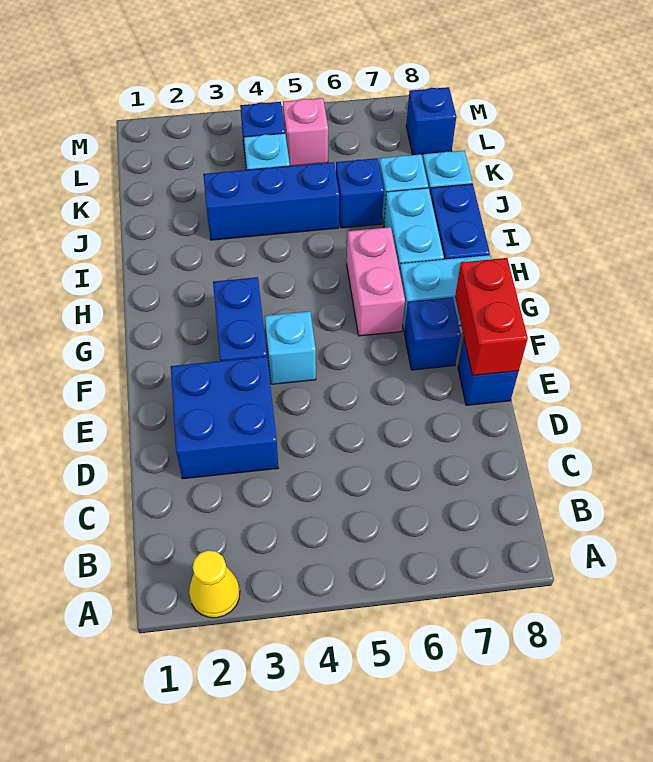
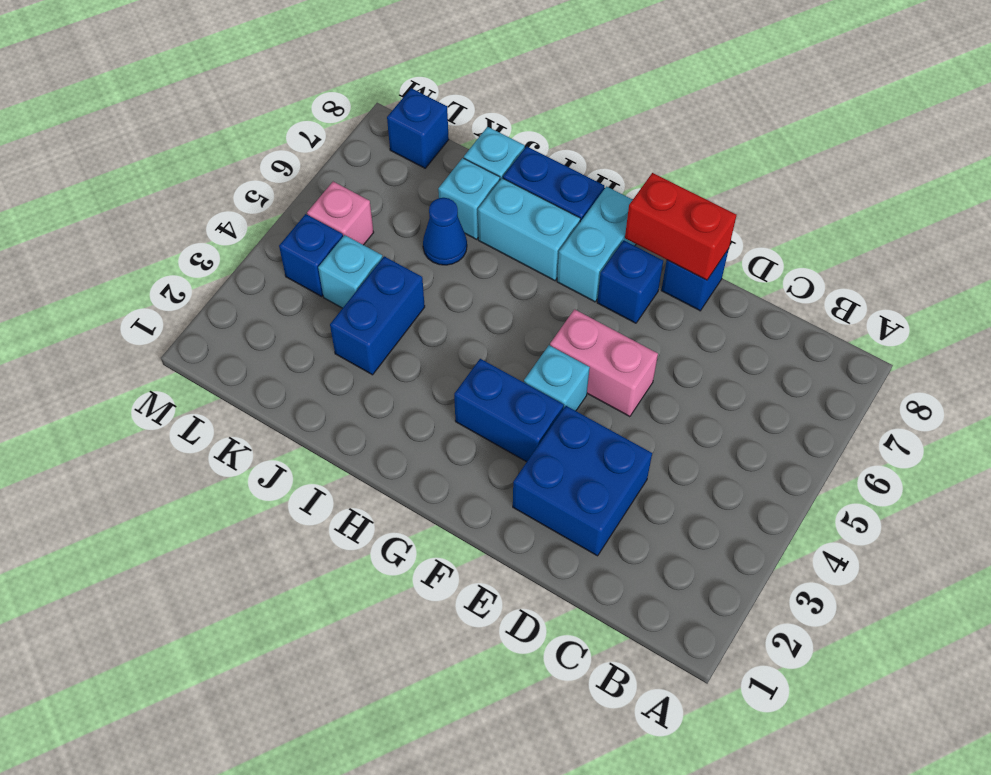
yellow 1x1 cone [189,550,240,618] -> none
pink 1x2 brick [347,227,405,336] -> pink 1x2 brick moved to [550,309,658,417]
blue 1x3 brick [203,162,339,240] -> blue 1x2 brick [330,256,425,375]
blue 1x1 brick [336,158,384,228] -> blue 1x1 cone [423,198,467,265]

